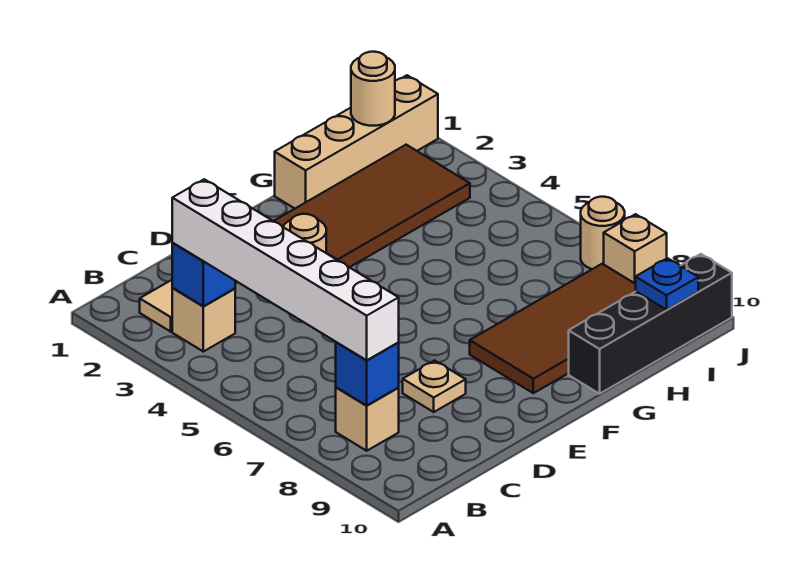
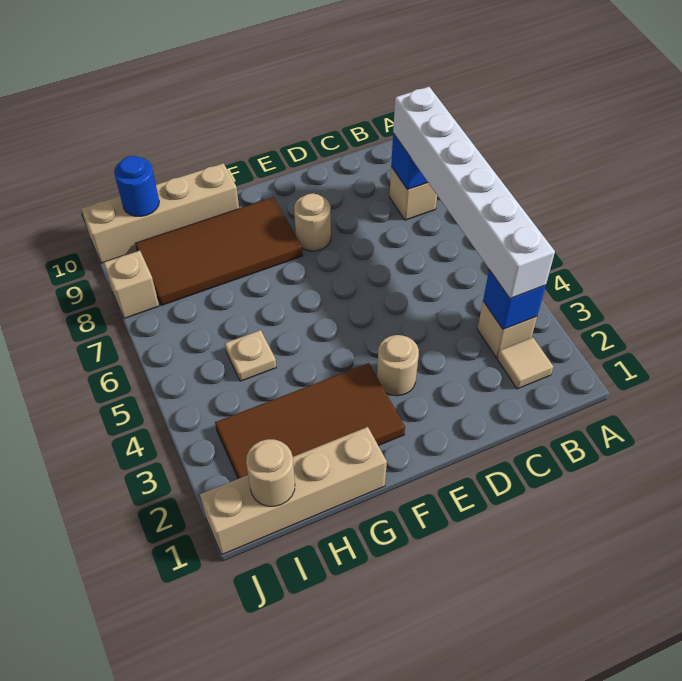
tan 1x1 plate [403,361,466,412] -> tan 1x1 plate moved to [225,330,276,381]
black 1x4 brick [569,254,732,394] -> tan 1x4 brick [81,163,239,263]
blue 1x1 plate [636,258,698,310] -> blue 1x1 round brick [114,156,159,216]
tan 1x1 round brick [581,197,625,269] -> tan 1x1 round brick moved to [294,193,331,251]

